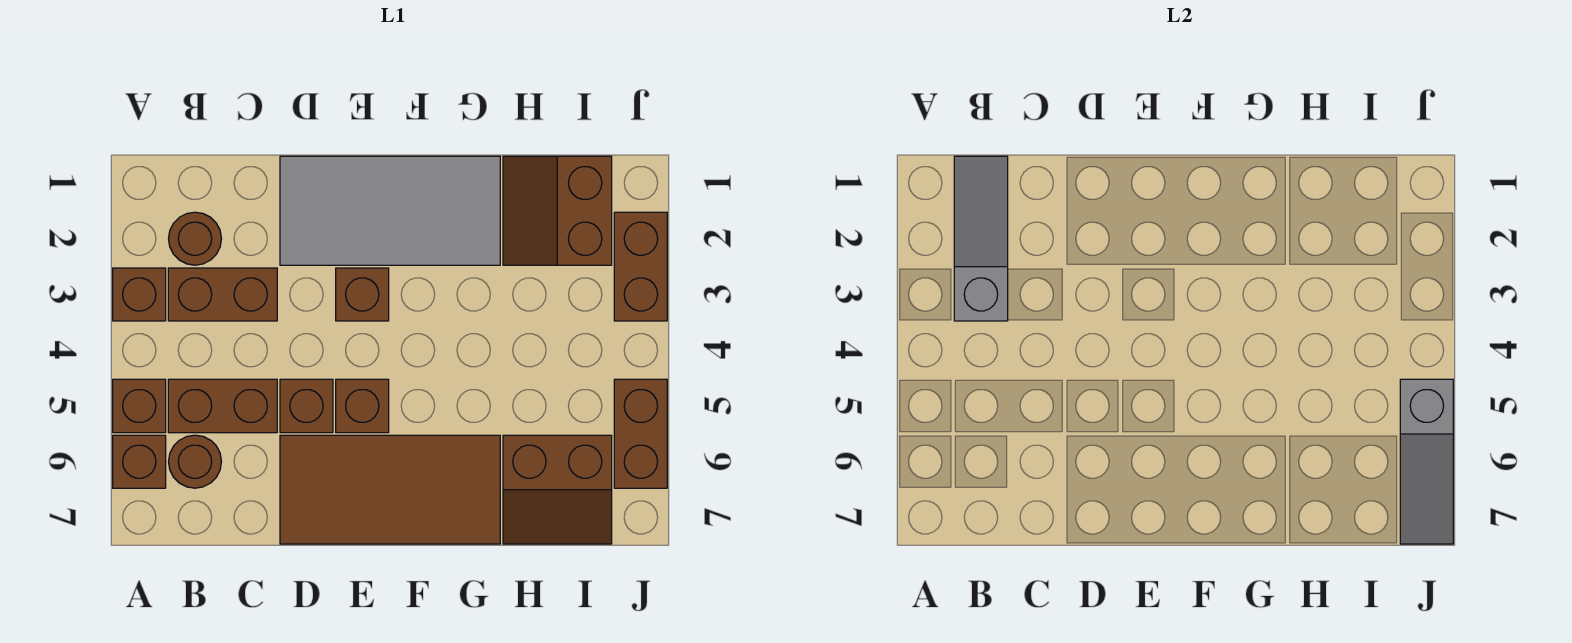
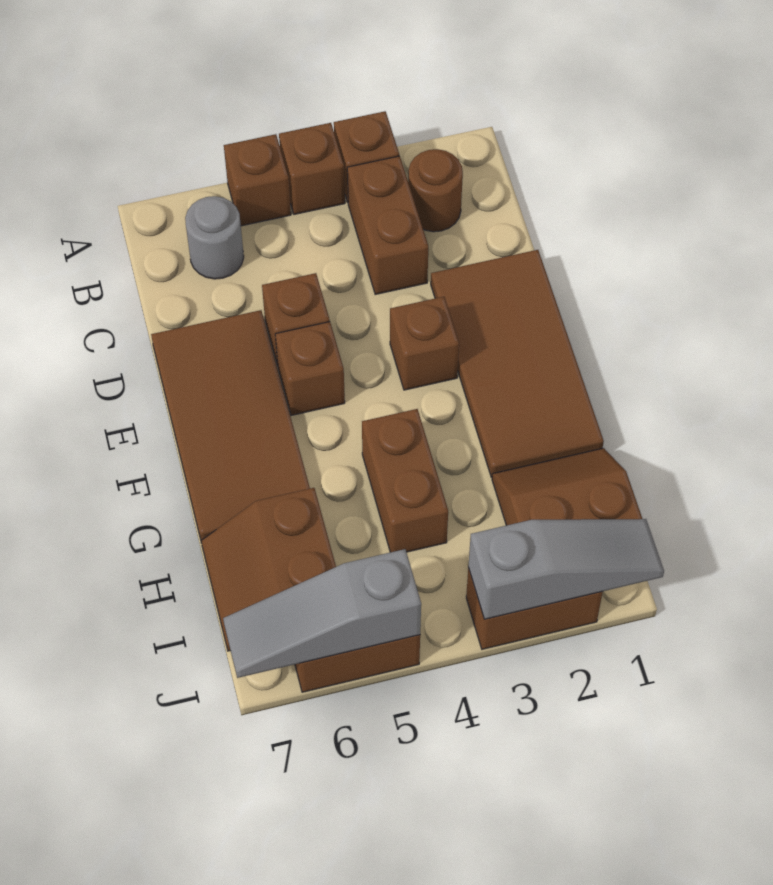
brown 1x1 brick [113,435,166,488] -> brown 1x1 brick moved to [279,123,345,214]
grey 1x3 slope [954,156,1008,321] -> grey 1x3 slope moved to [468,519,664,619]
brown 1x2 brick [168,379,277,433] -> brown 1x2 brick moved to [362,409,448,552]
brown 1x1 round brick [169,435,221,488] -> grey 1x1 round brick [185,196,244,279]
grey 2x4 tile [280,156,500,265] -> brown 2x4 tile [431,250,604,477]

